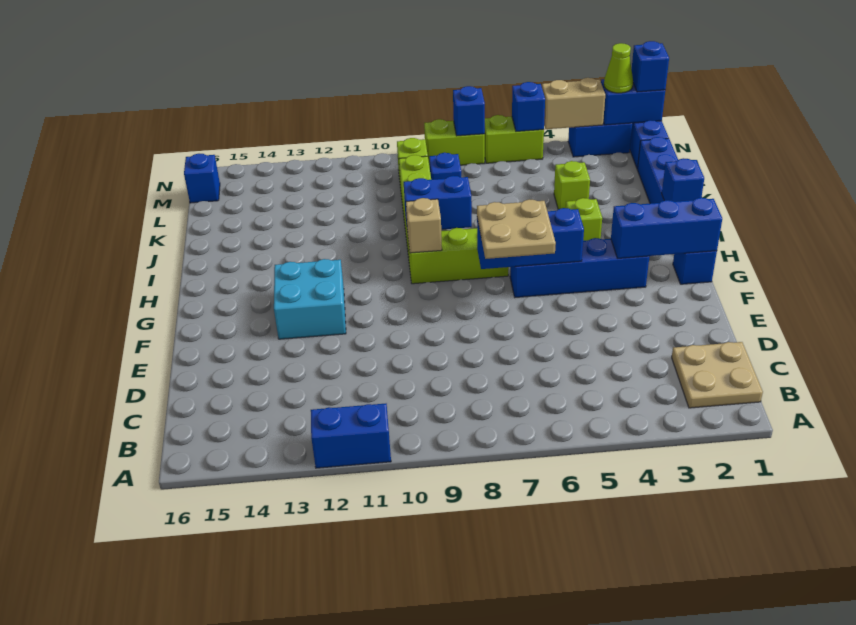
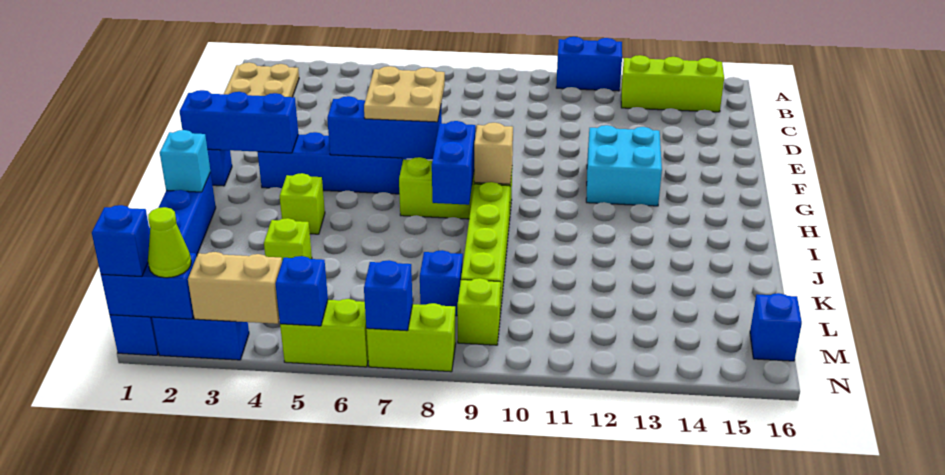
none -> lime 1x3 brick [621,55,724,112]
blue 1x1 brick [662,158,704,202] -> cyan 1x1 brick [160,130,210,192]
blue 1x2 brick [404,176,472,230] -> blue 1x2 brick turned to [432,121,475,205]

